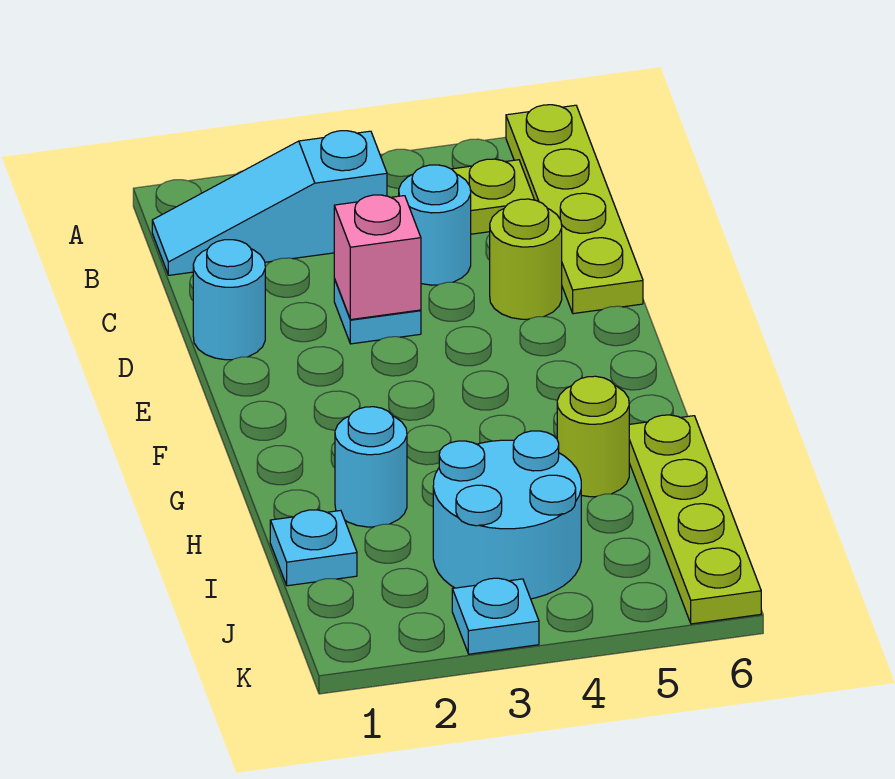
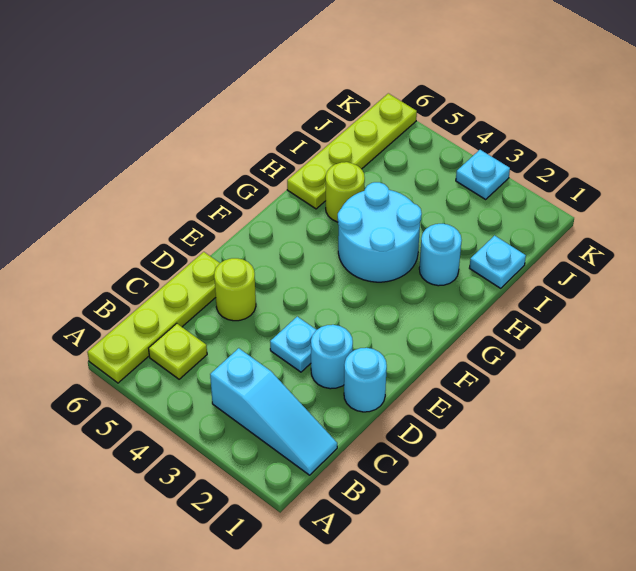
cyan 1x1 round brick [399,165,471,285] -> cyan 1x1 round brick moved to [311,325,353,389]
pink 1x1 brick [334,195,421,319] -> none
cyan 2x2 round brick [433,431,581,599] -> cyan 2x2 round brick moved to [338,182,422,282]

